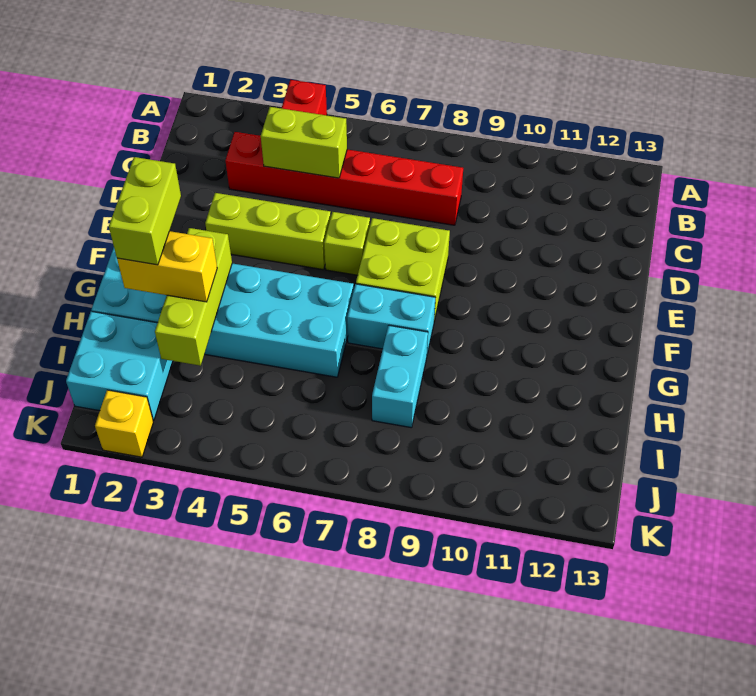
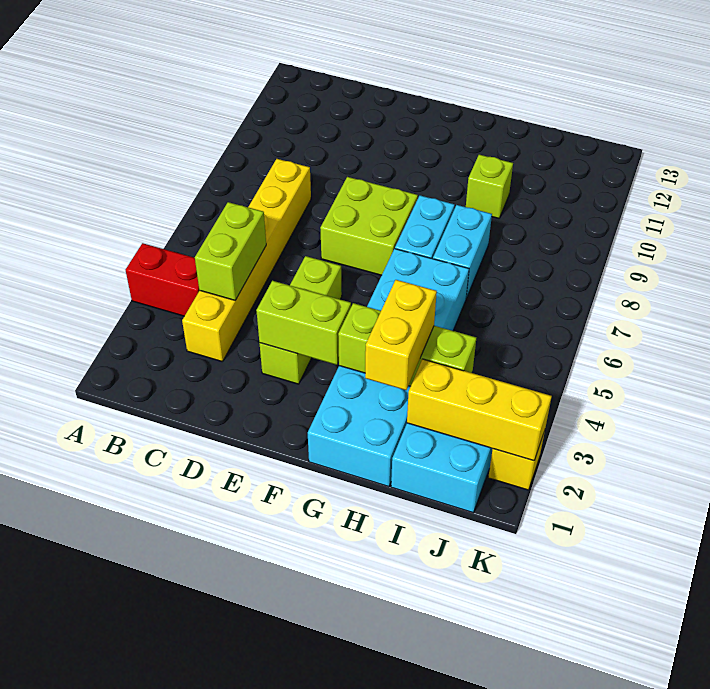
red 1x6 brick [225,132,463,225] -> yellow 1x6 brick [182,159,311,362]
lime 1x1 brick [324,212,370,275] -> lime 1x1 brick moved to [466,155,513,218]
lime 1x2 brick [109,157,181,265] -> lime 1x2 brick moved to [256,281,351,365]
cyan 1x2 brick [372,325,428,428] -> cyan 1x2 brick turned to [433,205,492,298]
none -> yellow 1x3 brick [407,359,552,461]

